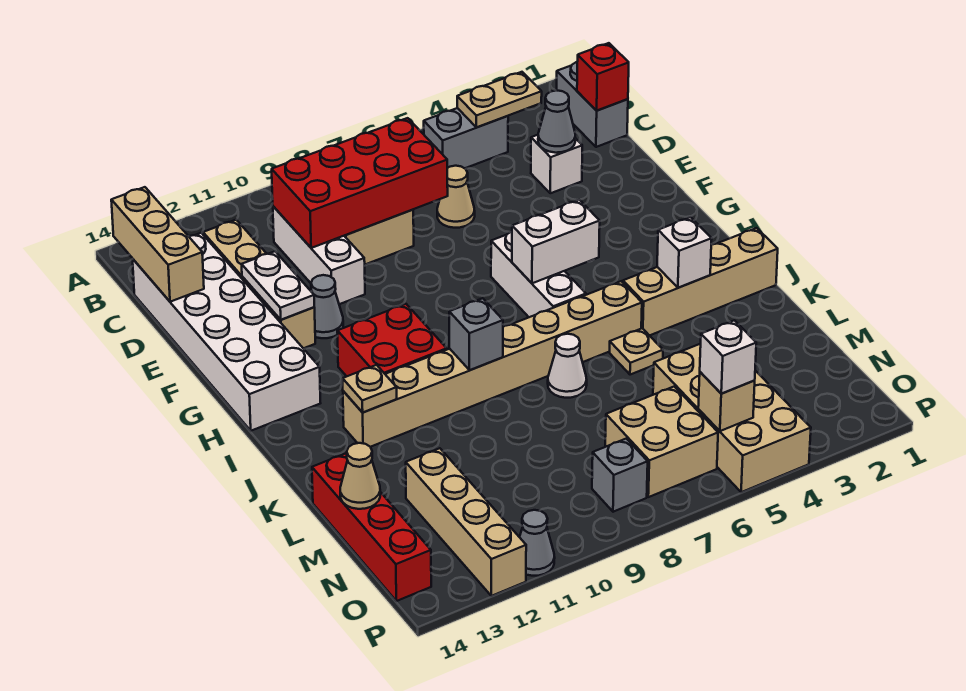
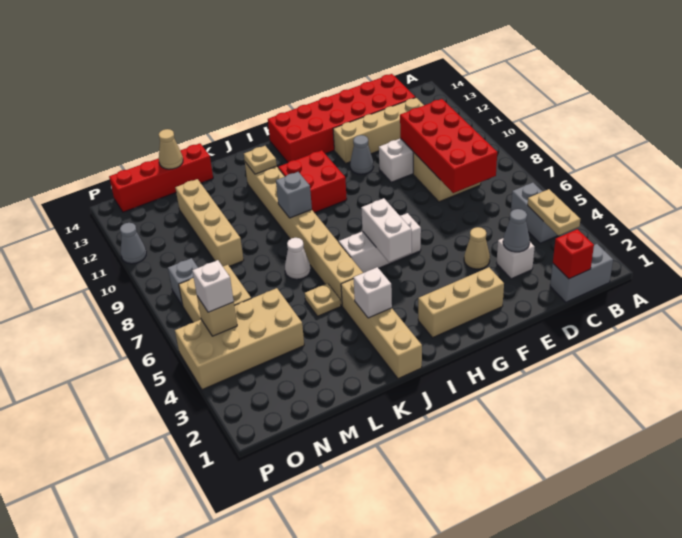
tan 1x3 brick [111,187,204,302] -> tan 1x3 brick moved to [418,267,504,338]
white 2x6 brick [133,233,320,431] -> red 2x6 brick [268,74,416,162]
tan 1x1 cone [437,166,475,228] -> tan 1x1 cone moved to [464,227,490,269]
white 1x2 plate [242,251,314,320] -> none
tan 1x4 brick [406,448,526,596] -> tan 1x4 brick turned to [175,179,244,266]

